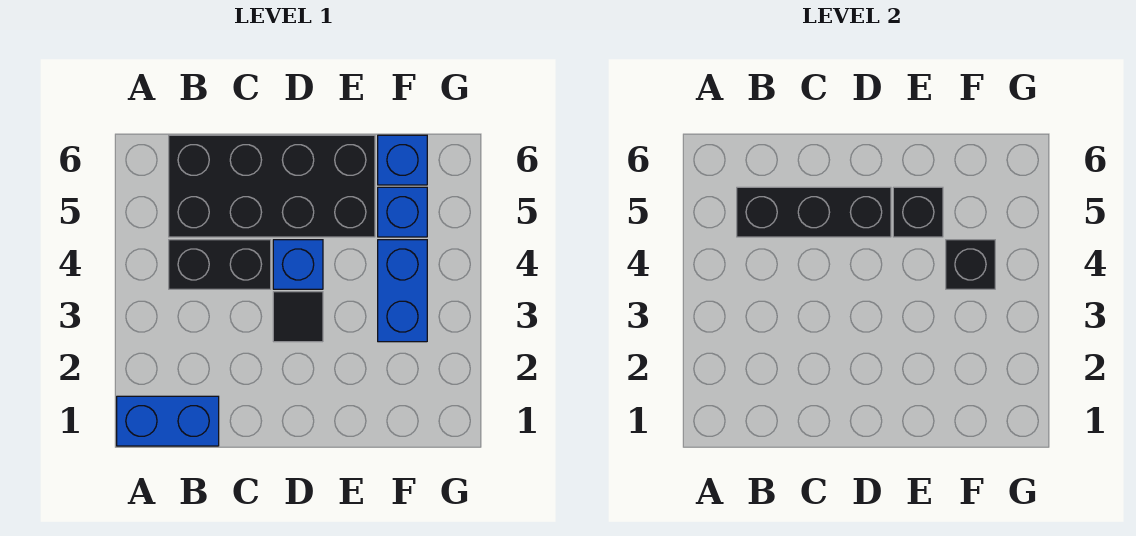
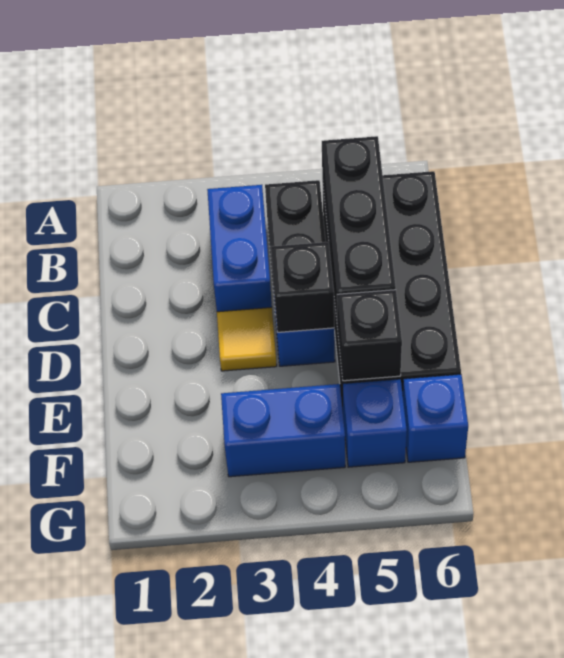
blue 1x2 brick [117,396,219,446] -> blue 1x2 brick moved to [207,185,272,312]
black 1x1 tile [273,292,323,342] -> yellow 1x1 tile [217,307,277,371]
black 1x1 brick [946,240,995,289] -> black 1x1 brick moved to [271,242,334,332]

